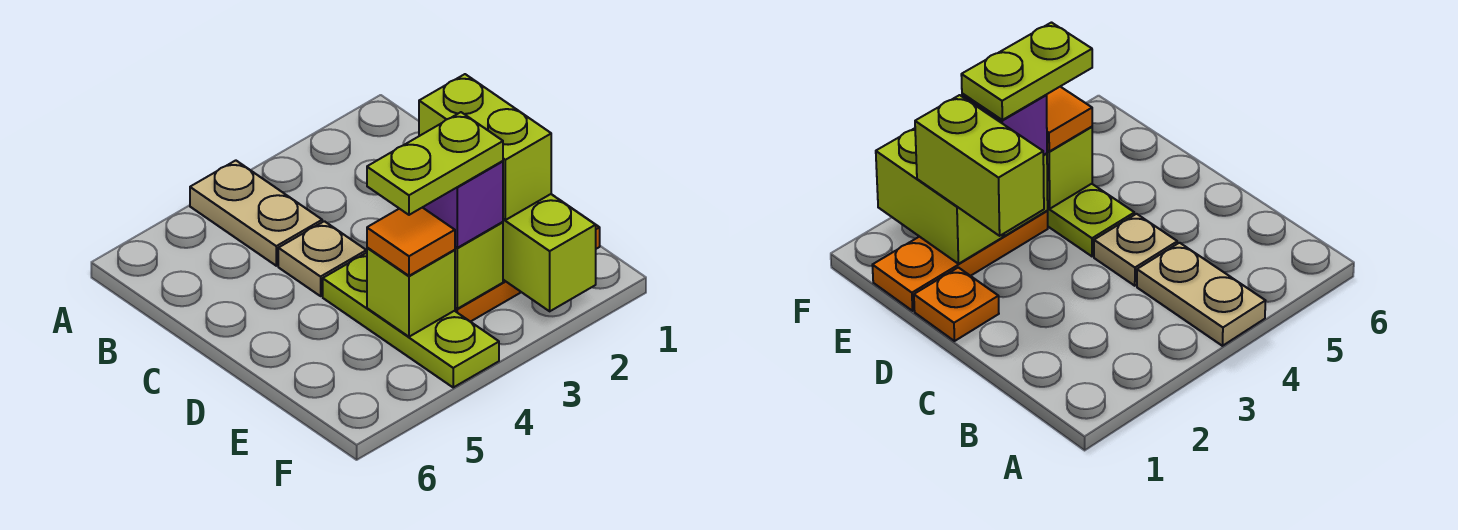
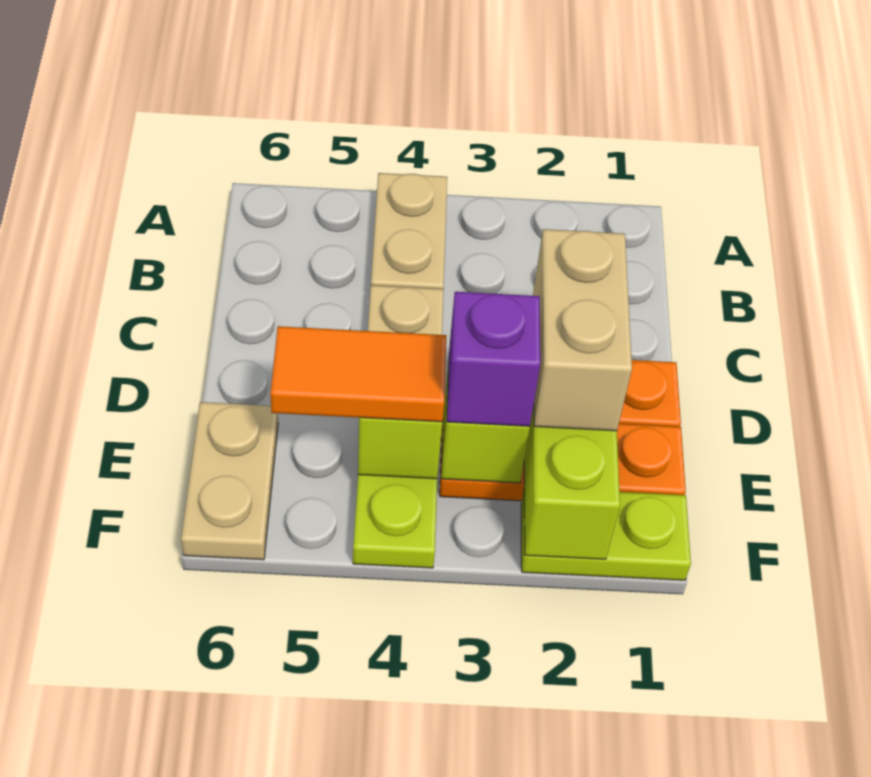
lime 1x2 brick [419,74,551,220] -> tan 1x2 brick [533,229,632,431]
lime 1x2 plate [367,112,503,215] -> lime 1x2 plate moved to [521,492,691,580]
orange 1x1 tile [367,207,455,276] -> orange 1x2 tile [270,326,446,422]
none -> tan 1x2 plate [181,402,278,560]

